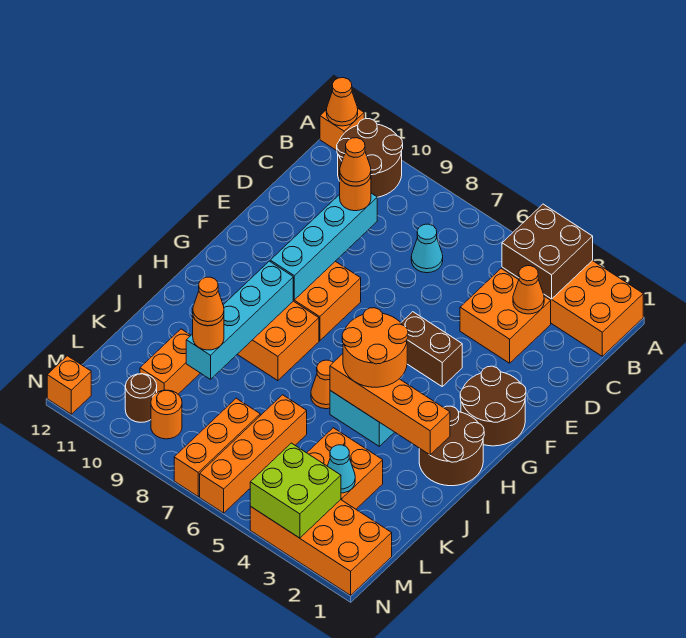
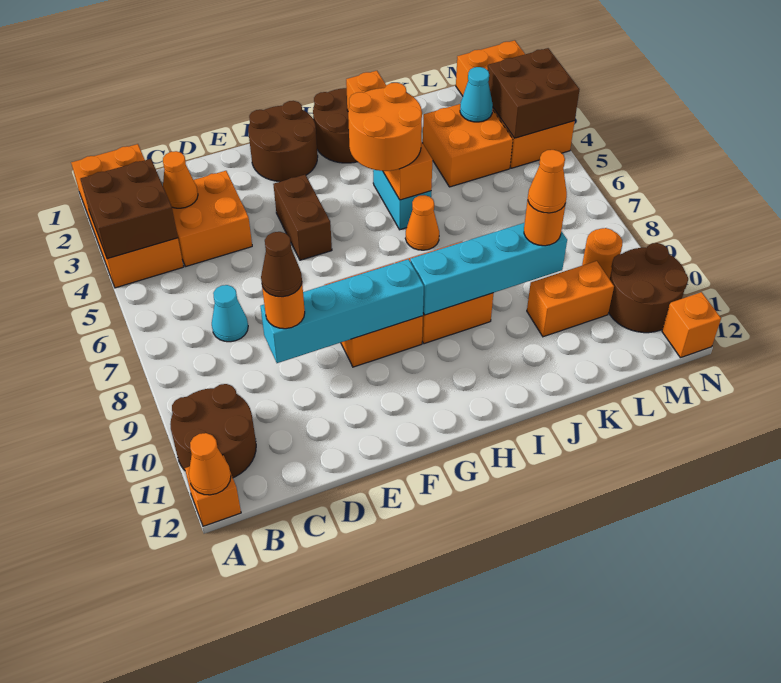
orange 1x1 cone [340,138,371,186] -> brown 1x1 cone [261,232,302,297]
orange 1x4 brick [200,395,307,513] -> none
orange 1x3 brick [174,398,260,496] -> none
lime 2x2 brick [250,443,341,538] -> brown 2x2 brick [488,48,580,138]
brown 1x1 round brick [125,374,157,422] -> brown 2x2 round brick [609,243,688,333]

